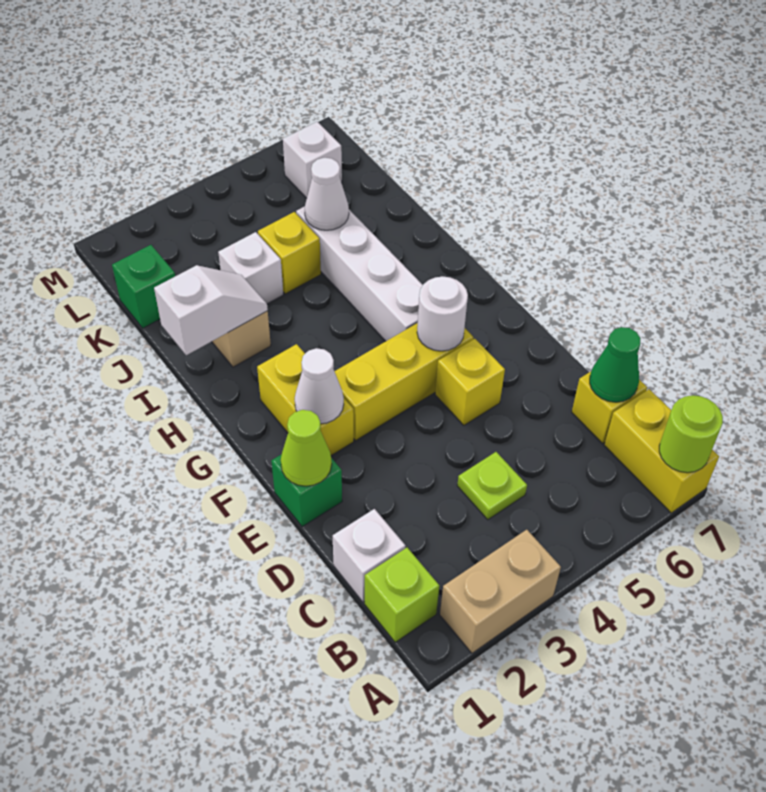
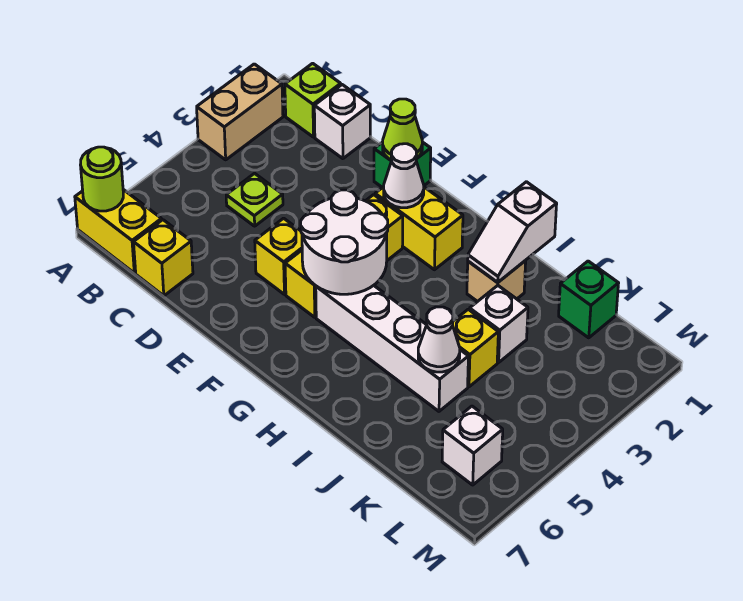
green 1x1 cone [590,327,641,402] -> none
white 1x1 round brick [417,276,468,351] -> white 2x2 round brick [301,190,388,294]

